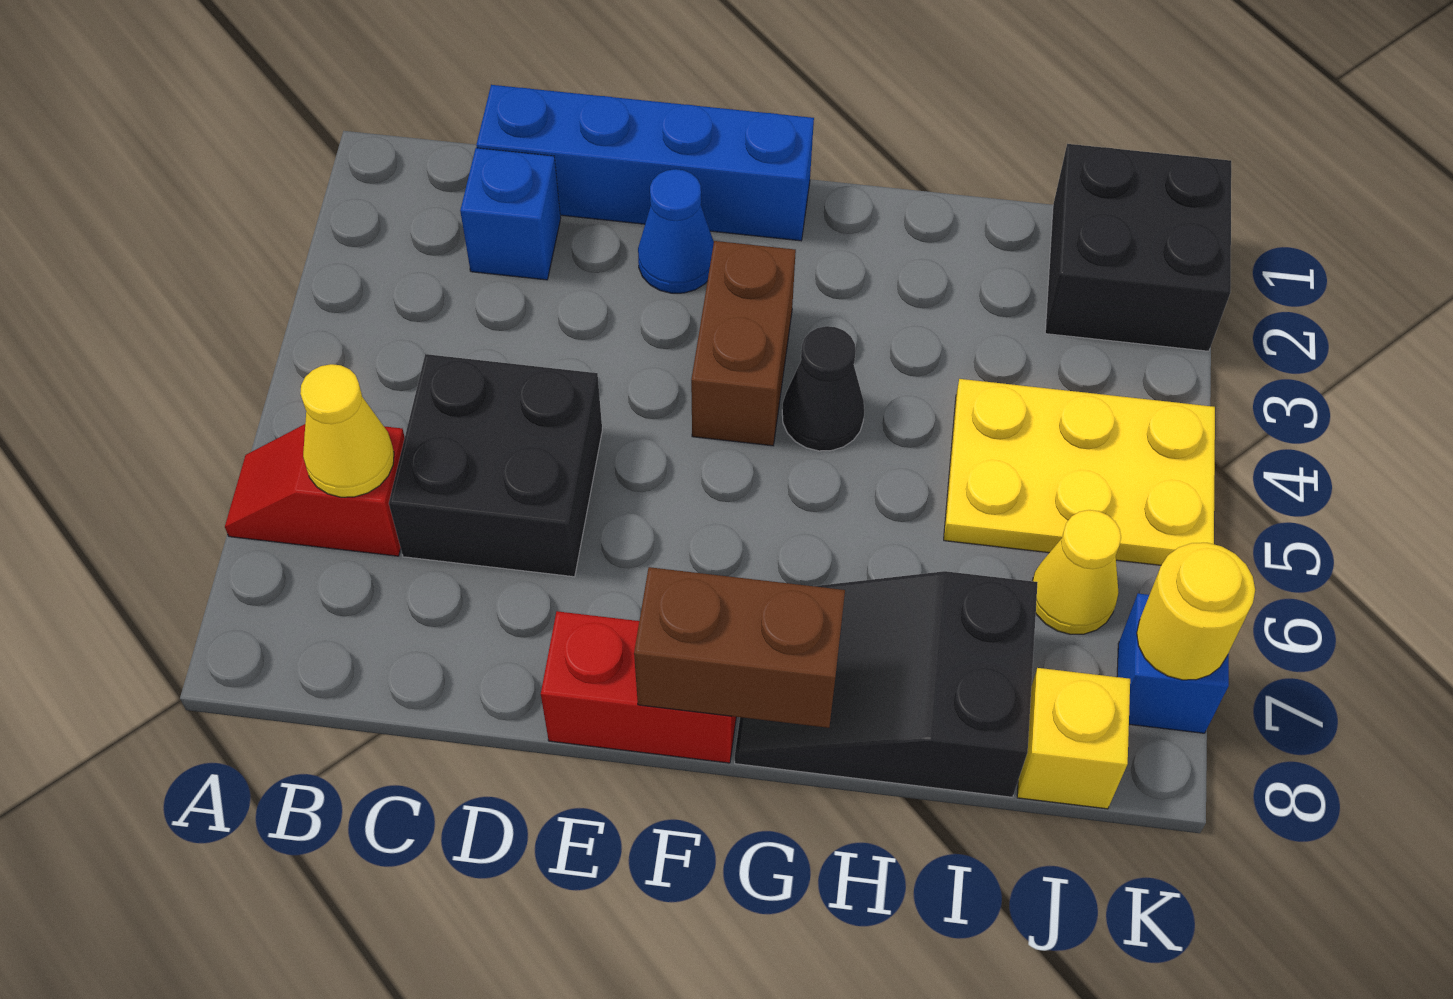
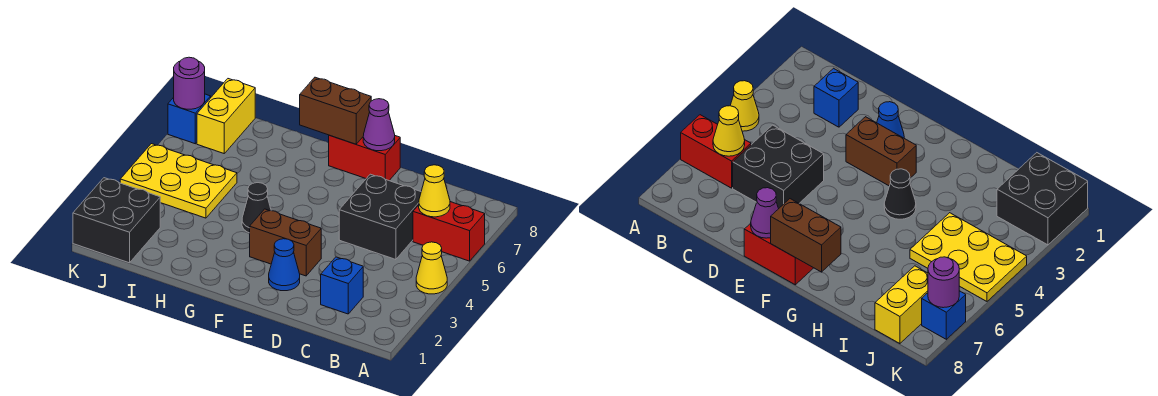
red 1x2 slope [225,424,405,556] -> red 1x2 brick [413,202,485,261]
blue 1x4 brick [476,85,814,241] -> none
none -> purple 1x1 cone [363,99,395,151]
brown 1x2 brick [691,241,796,446] -> brown 1x2 brick turned to [250,209,321,276]
black 2x3 slope [735,571,1038,797] -> none
yellow 1x1 cone [1033,510,1121,634] -> yellow 1x1 cone moved to [416,242,447,294]
yellow 1x1 brick [1017,668,1130,809] -> yellow 1x2 brick [197,79,255,153]
yellow 1x1 round brick [1137,543,1255,680] -> purple 1x1 round brick [174,57,205,109]

